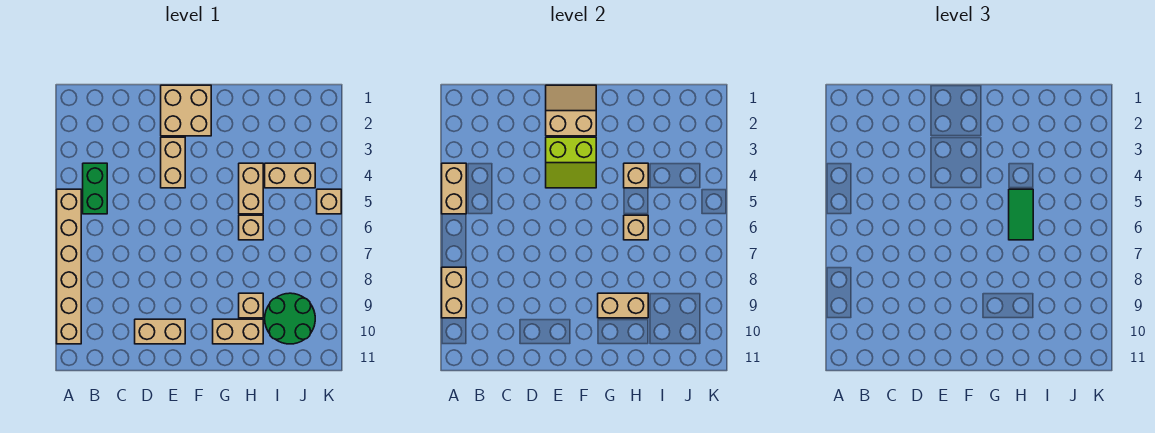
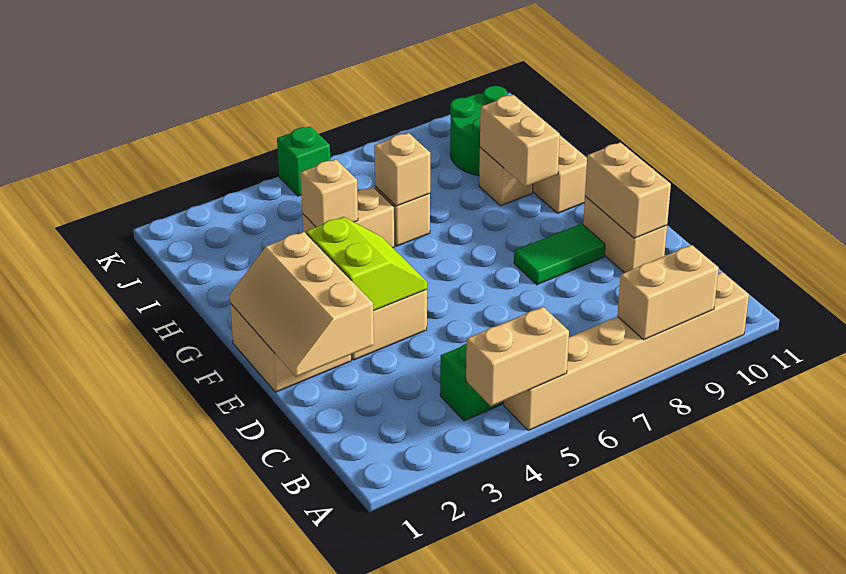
tan 2x2 slope [546,85,596,136] -> tan 2x3 slope [229,232,374,377]
green 1x2 tile [1009,189,1033,240] -> green 1x2 tile moved to [514,224,605,285]
tan 1x2 brick [265,163,315,188] -> tan 1x2 brick moved to [585,143,671,238]
tan 1x1 brick [317,189,341,214] -> green 1x1 brick [277,126,330,196]

